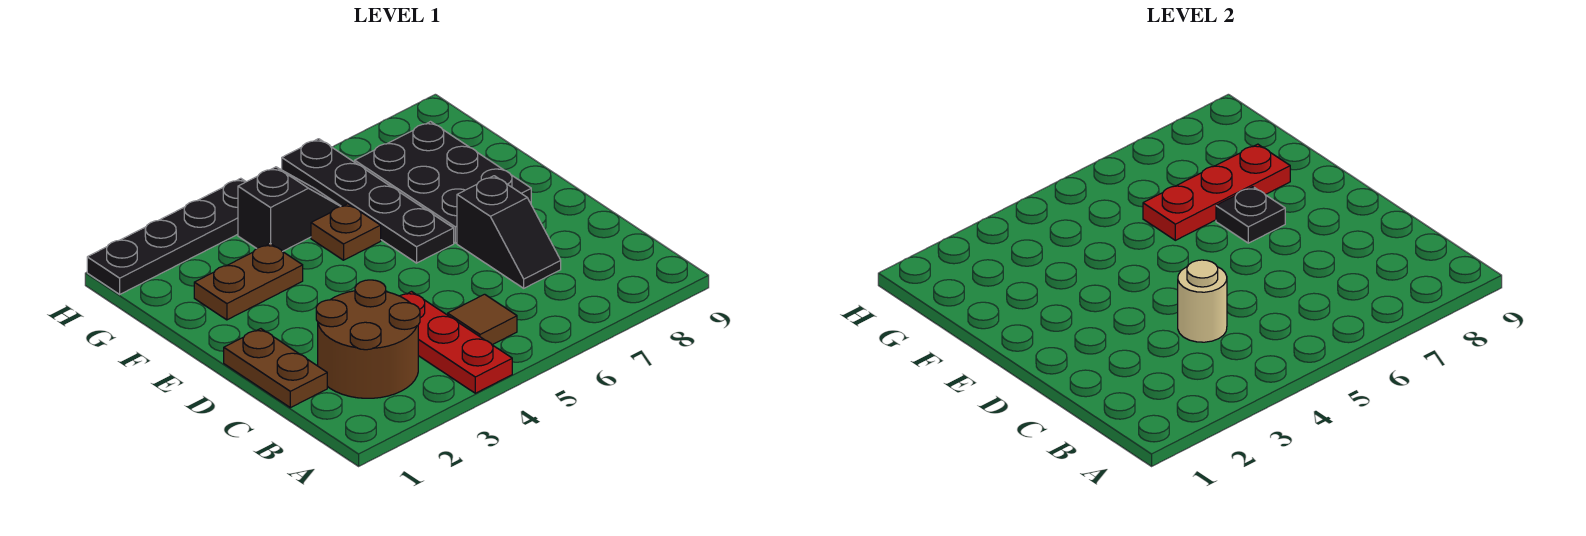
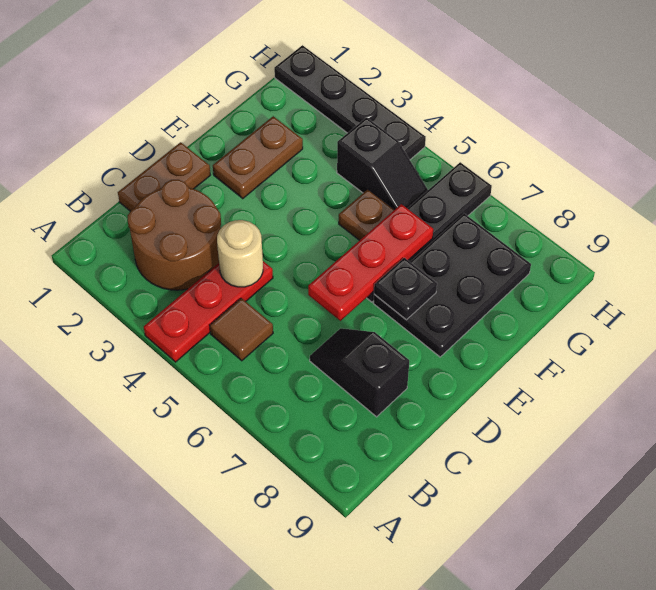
black 1x2 slope [457,176,561,288] -> black 1x2 slope turned to [310,328,409,417]
brown 1x2 plate [194,243,303,320] -> brown 1x2 plate turned to [213,116,303,198]
red 1x3 plate [1143,144,1290,240] -> red 1x3 plate turned to [308,204,433,321]

